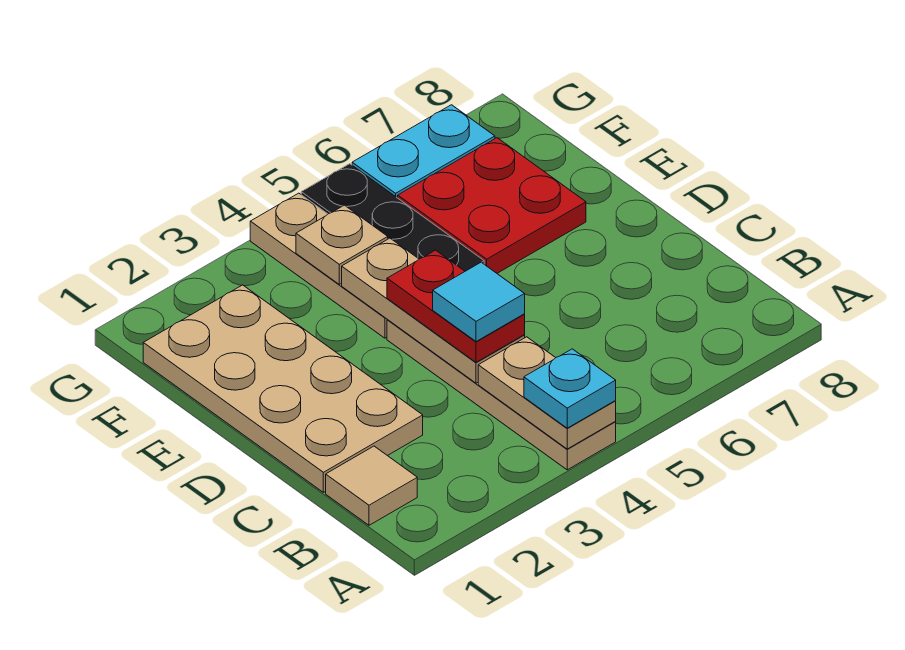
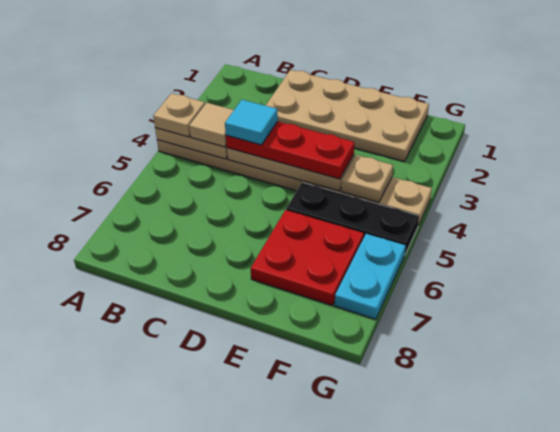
cyan 1x1 plate [524,349,616,428] -> tan 1x1 plate [153,93,205,137]
tan 1x1 tile [326,446,417,525] -> tan 1x1 tile moved to [189,103,234,147]
red 1x2 plate [387,250,525,362] -> red 1x3 plate [226,121,354,179]

